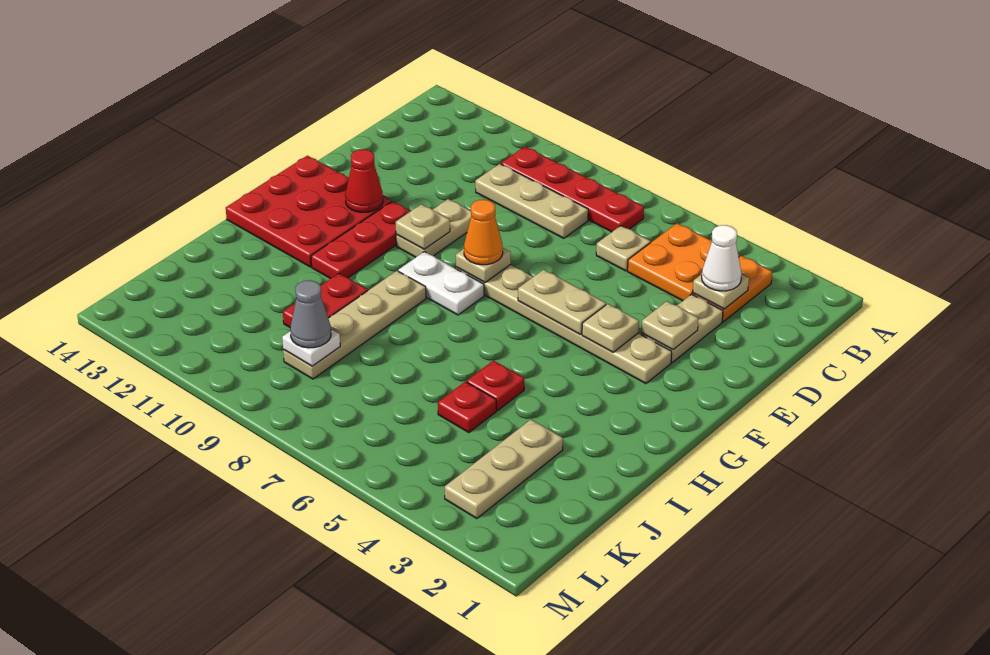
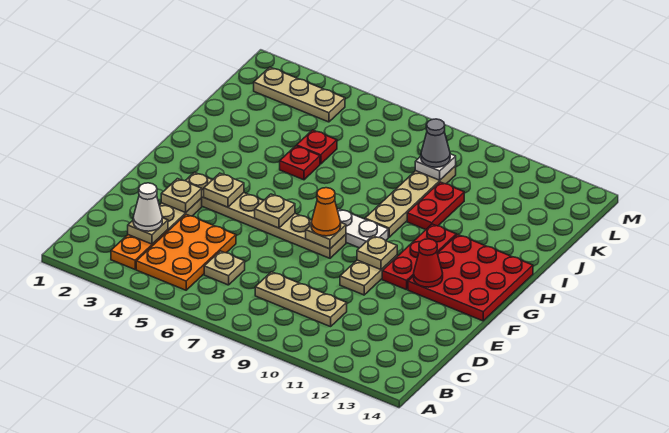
orange 2x2 plate [628,223,739,301] -> orange 2x3 plate [136,214,236,290]
red 1x4 plate [501,147,644,232] -> none
tan 1x2 plate [518,270,606,334] -> tan 1x1 plate [255,194,295,228]
tan 1x3 plate [445,420,563,518] -> tan 1x3 plate turned to [254,67,345,122]

